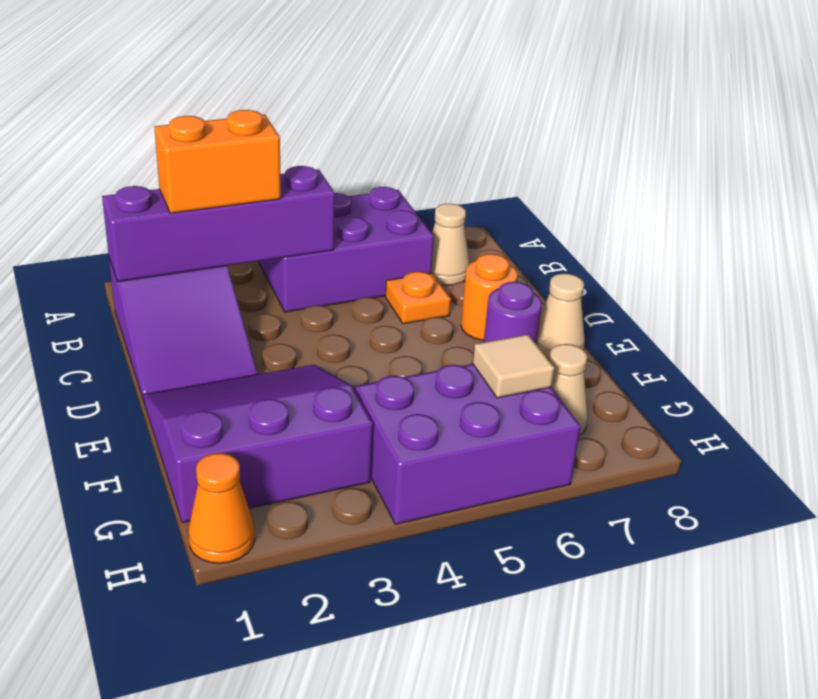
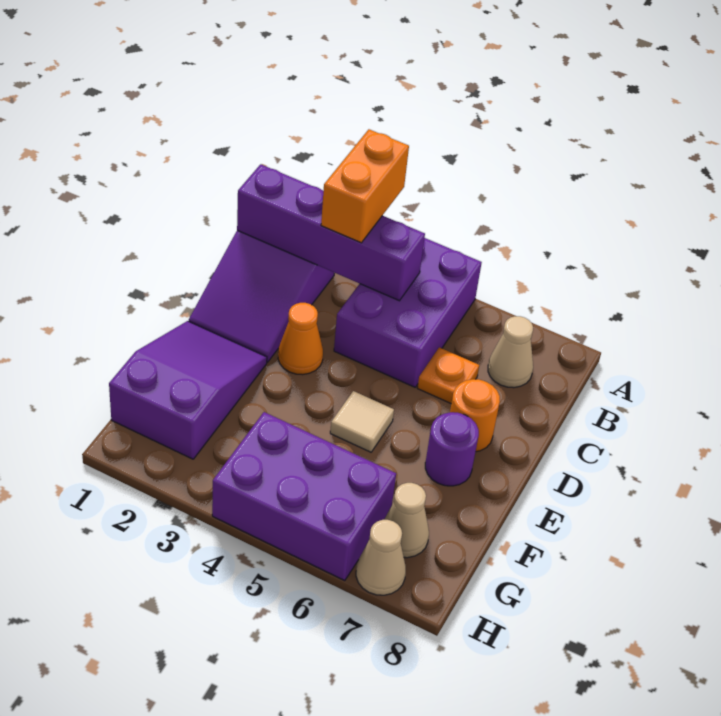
purple 2x3 brick [258,187,434,312] -> purple 2x3 brick turned to [334,238,482,387]
orange 1x2 brick [155,110,281,213] -> orange 1x2 brick turned to [321,129,409,243]
purple 3x3 slope [144,365,373,523] -> purple 2x3 slope [109,321,267,459]
tan 1x1 cone [536,273,585,360] -> tan 1x1 cone moved to [356,520,406,595]
tan 1x1 tile [473,334,554,398] -> tan 1x1 tile moved to [330,391,394,452]
orange 1x1 cone [188,453,255,563] -> orange 1x1 cone moved to [278,303,323,375]

